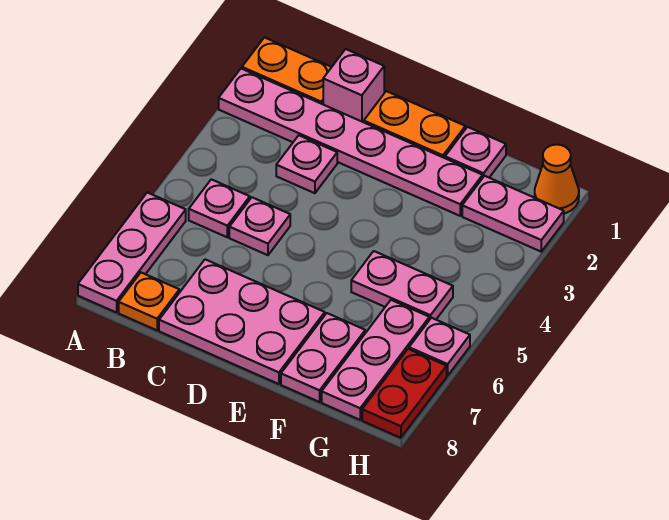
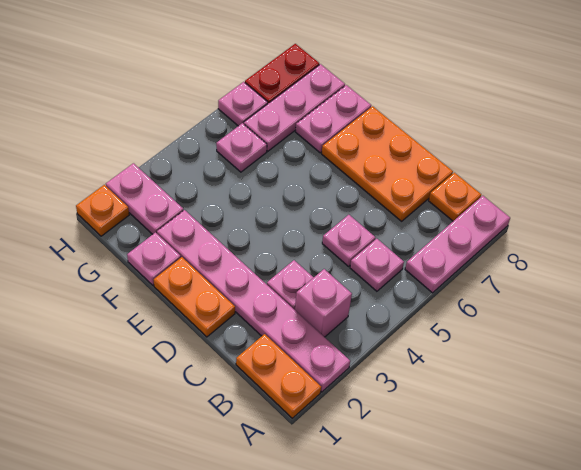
pink 1x1 brick [323,49,384,122] -> pink 1x1 brick moved to [295,269,352,337]
pink 2x3 plate [159,259,325,384] -> orange 2x3 plate [322,106,453,221]
pink 1x2 plate [351,251,453,320] -> pink 1x1 plate [216,123,267,172]
orange 1x1 cone [535,145,579,213] -> orange 1x1 plate [76,185,129,236]

